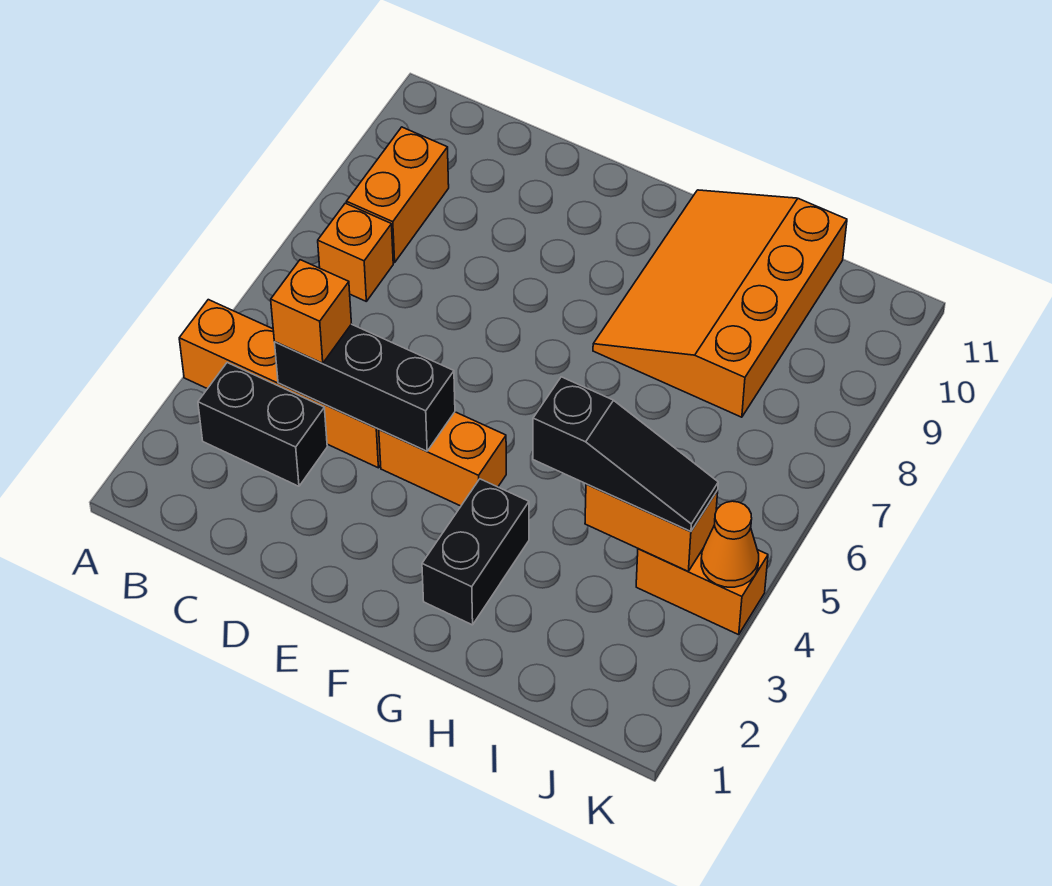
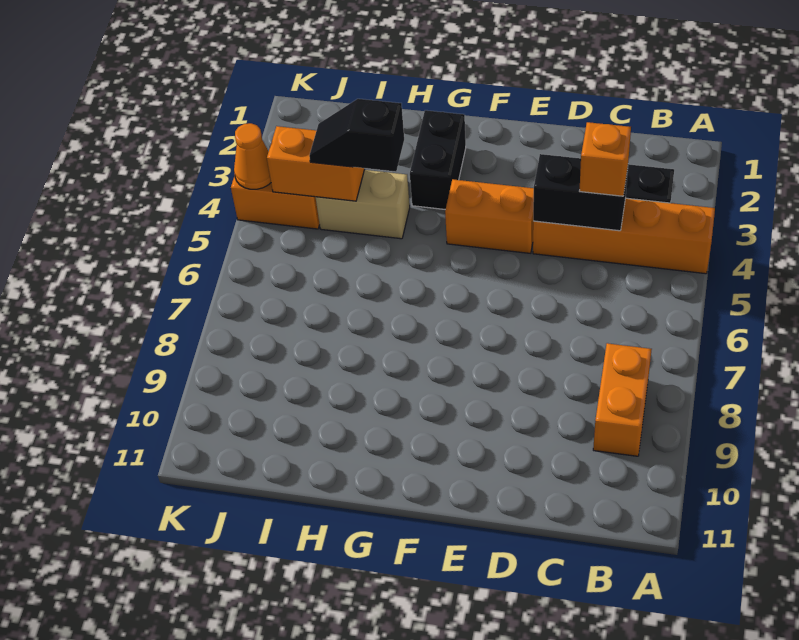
orange 1x1 brick [318,203,393,301] -> none
black 1x3 brick [275,324,455,451] -> black 1x2 brick [533,154,628,231]
orange 3x4 slope [593,190,847,417] -> none
none -> tan 1x2 brick [316,170,410,239]
black 1x3 slope [533,377,718,531] -> black 1x2 slope [309,99,404,172]

